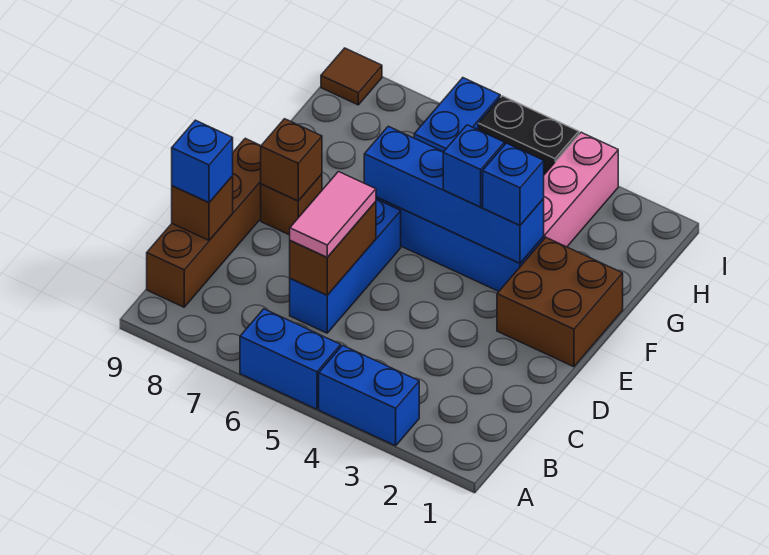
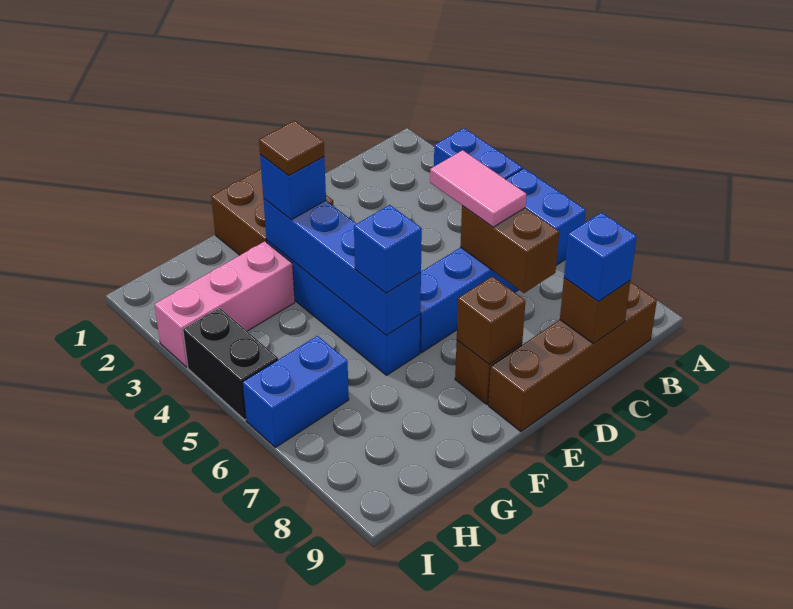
brown 1x2 brick [290,202,376,295] -> brown 1x2 brick turned to [460,206,559,293]
pink 1x2 tile [290,172,376,257] -> pink 1x2 tile turned to [430,150,526,227]
blue 1x1 brick [443,125,504,207] -> blue 1x1 brick moved to [354,205,422,293]
brown 1x1 tile [321,48,382,105] -> brown 1x1 tile moved to [259,121,324,176]

